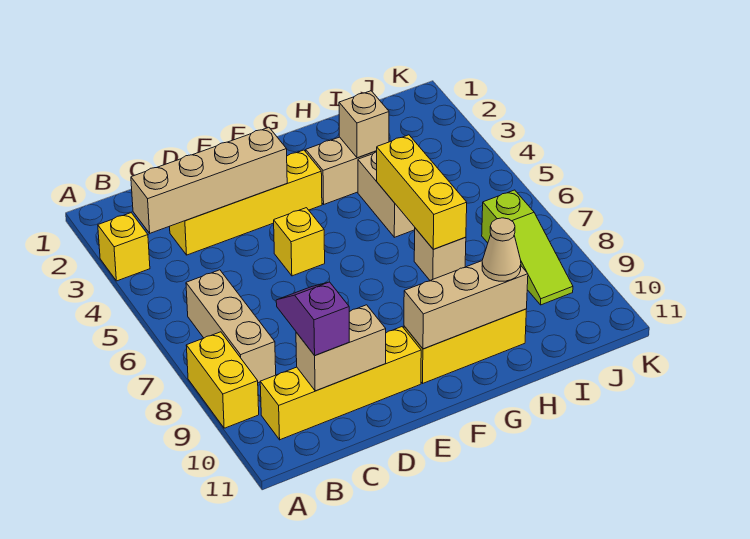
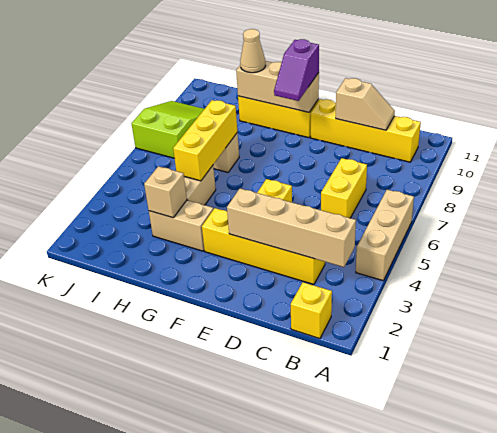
yellow 1x1 brick [98,213,150,281] -> yellow 1x1 brick moved to [291,282,332,339]
yellow 1x2 brick [186,332,259,428] -> yellow 1x2 brick moved to [321,158,367,218]
tan 1x3 brick [186,270,276,383] -> tan 1x3 brick moved to [356,190,414,281]
purple 1x2 slope [276,282,350,355] -> purple 1x2 slope moved to [274,39,319,101]
tan 1x2 brick [296,305,386,391] -> tan 1x2 slope [336,78,395,130]
lime 1x3 slope [482,190,573,305] -> lime 2x3 slope [131,101,204,158]

